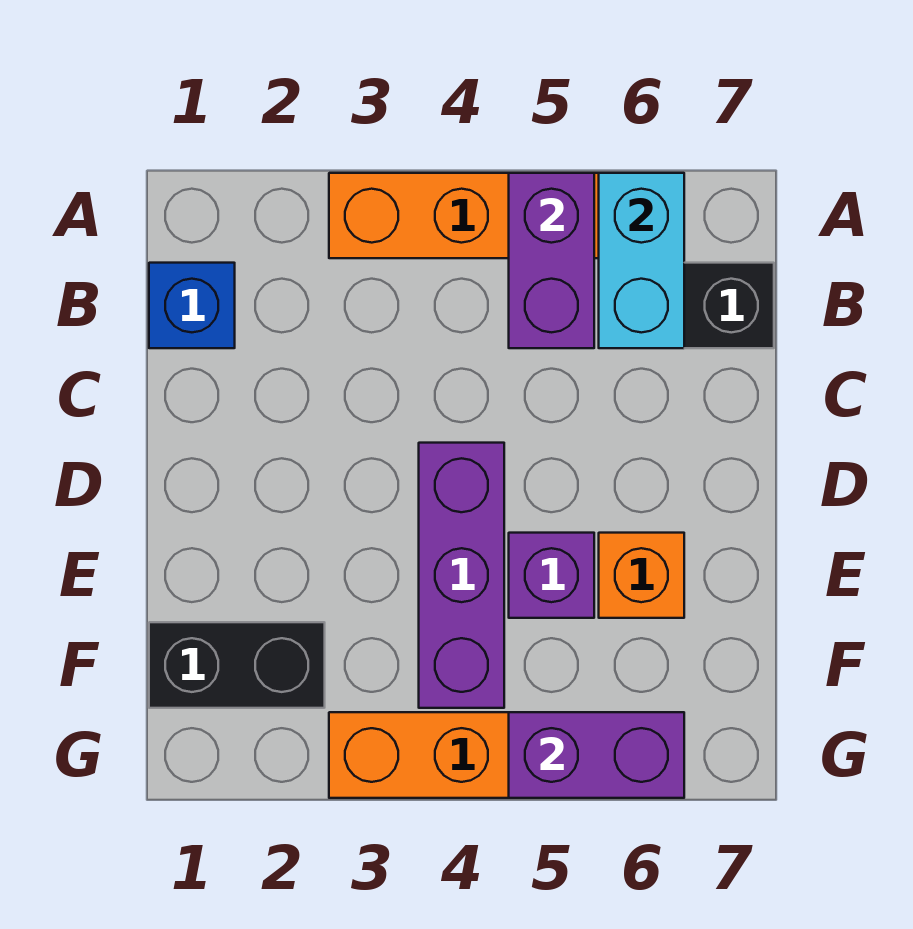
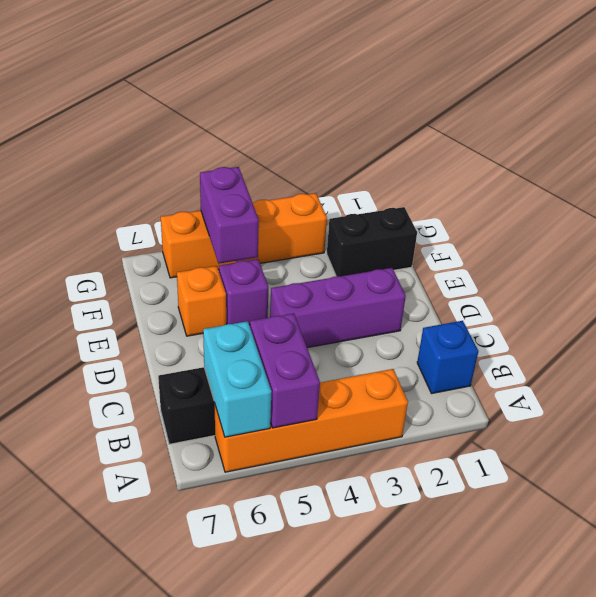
purple 1x3 brick [419,443,504,708] -> purple 1x3 brick turned to [270,268,406,348]
purple 1x2 brick [509,712,684,798] -> purple 1x2 brick turned to [200,167,259,264]

